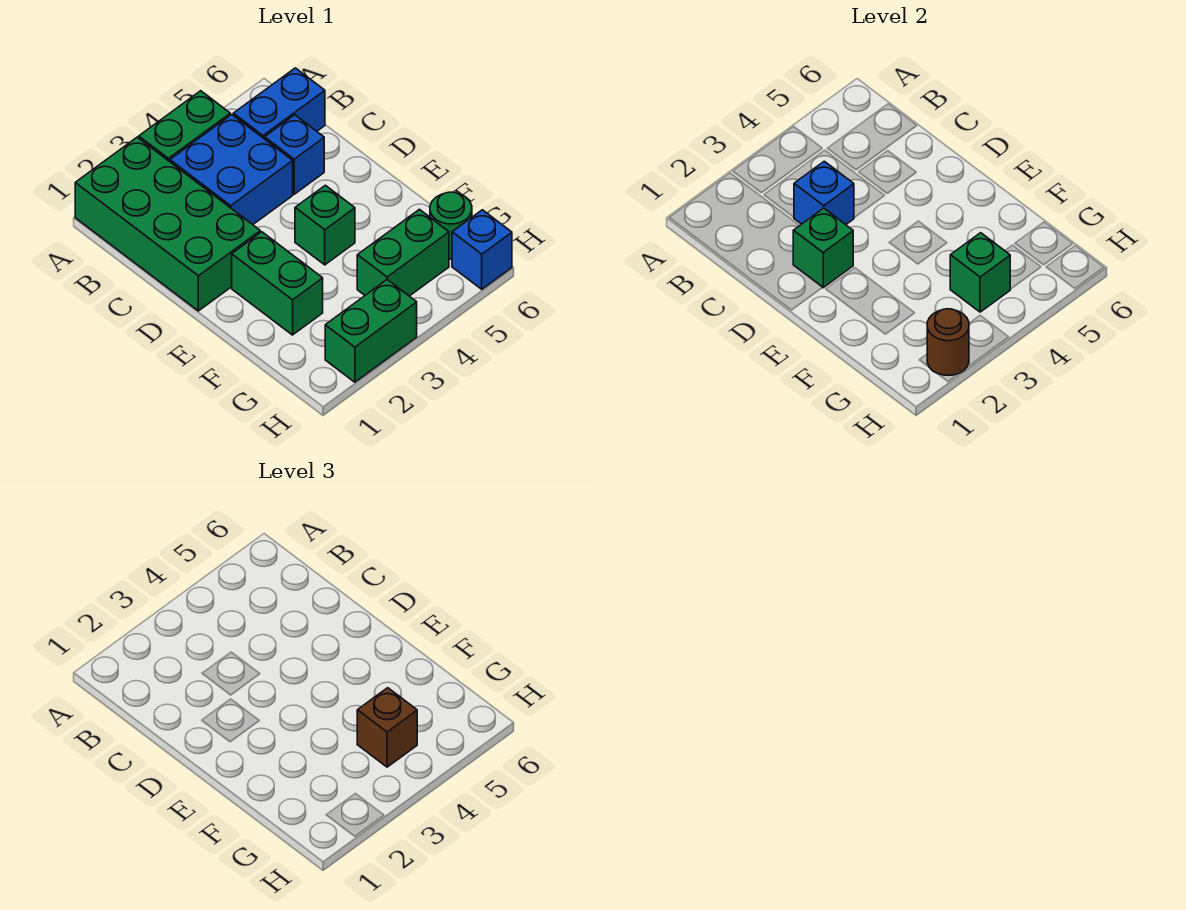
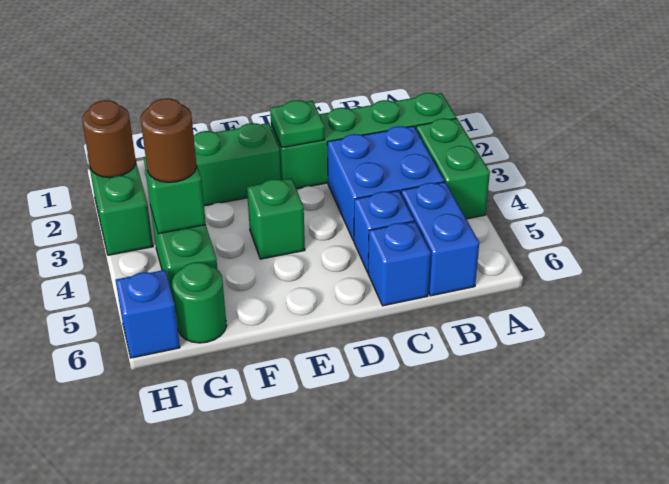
green 2x4 brick [75,137,260,311] -> green 1x4 brick [271,93,456,189]
blue 1x1 brick [794,161,854,225] -> blue 1x1 brick moved to [368,221,431,306]
green 1x1 brick [793,208,853,288] -> green 1x1 plate [270,100,325,148]
brown 1x1 brick [357,688,417,767] -> brown 1x1 round brick [141,98,197,182]

